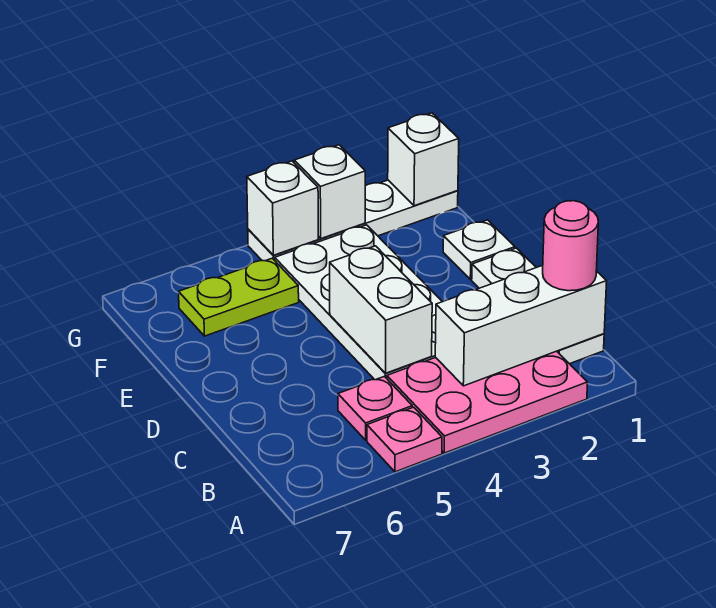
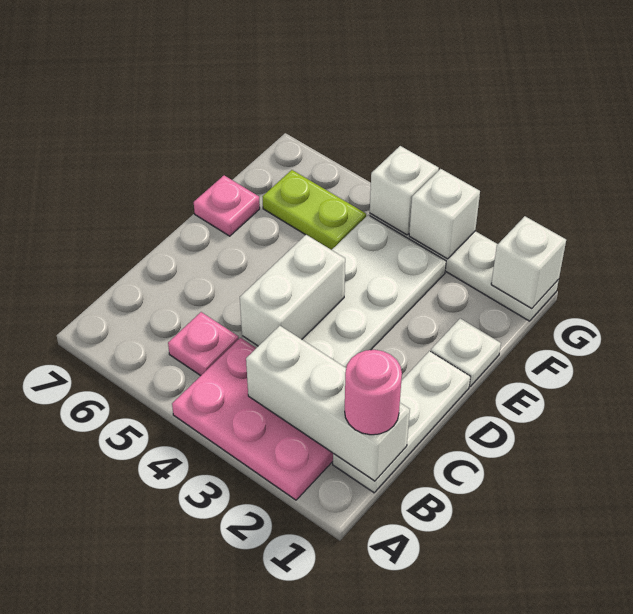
pink 1x1 plate [367,407,442,472] -> pink 1x1 plate moved to [194,175,260,236]

